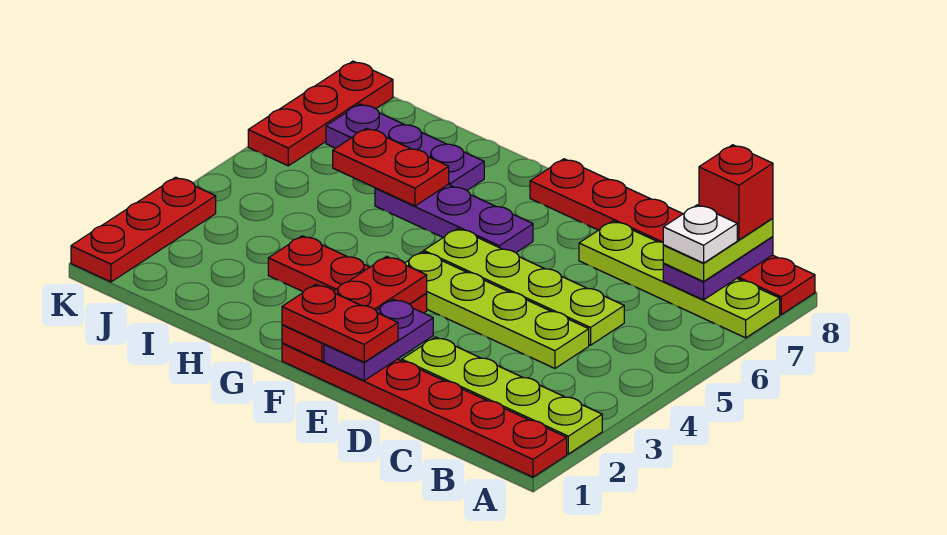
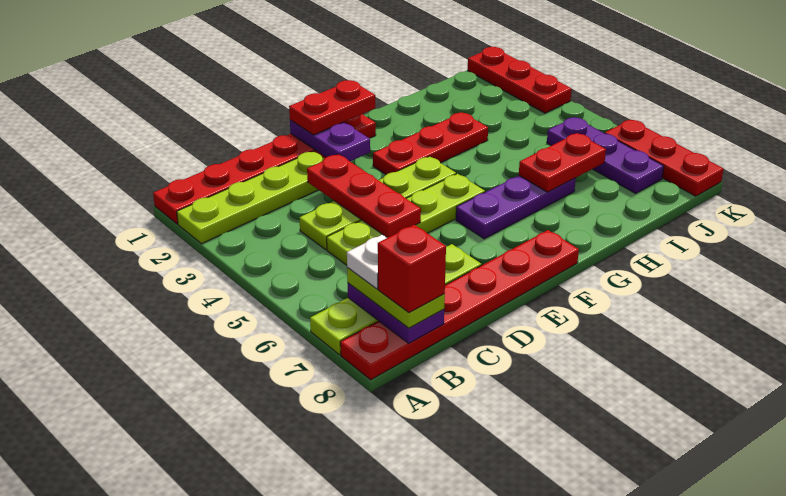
red 1x3 plate [282,256,427,361] -> red 1x3 plate moved to [307,154,421,238]
purple 1x3 plate [326,104,484,190] -> purple 1x3 plate turned to [547,117,664,193]

